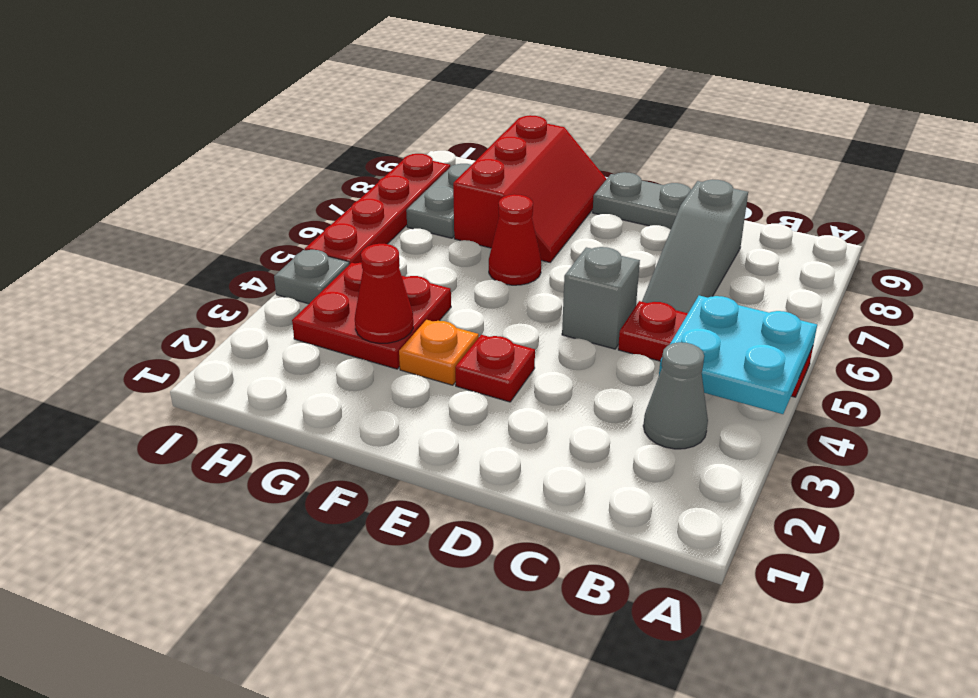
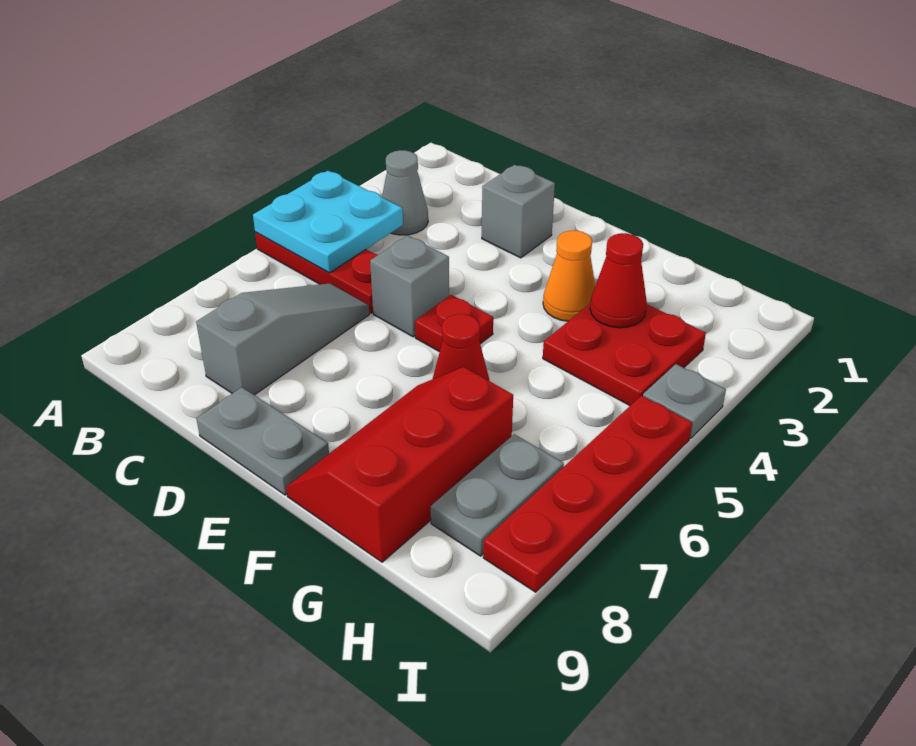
none -> grey 1x1 brick [482,165,555,258]
red 1x1 plate [455,335,535,402] -> red 1x1 plate moved to [415,295,493,352]
orange 1x1 plate [399,320,479,385] -> orange 1x1 cone [543,231,595,321]

